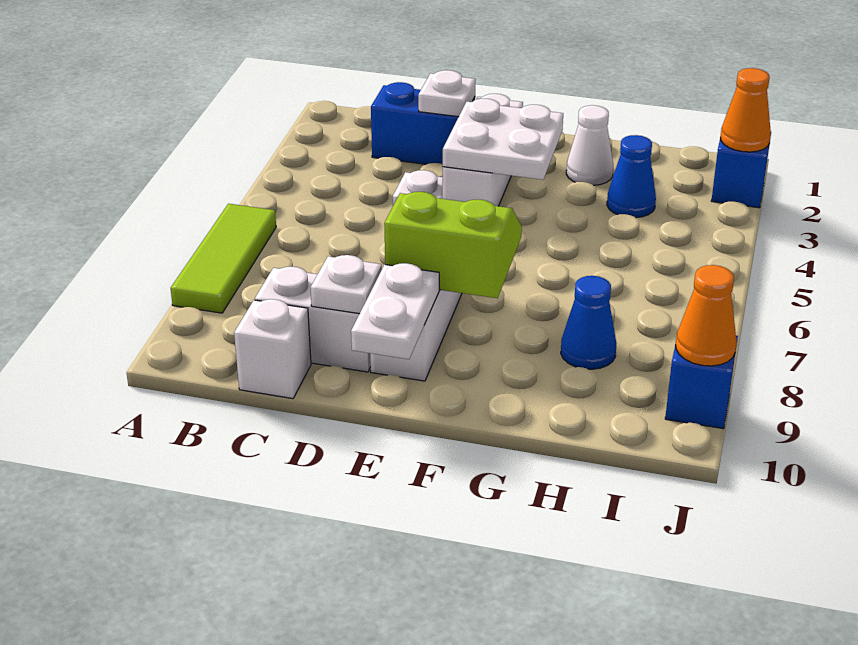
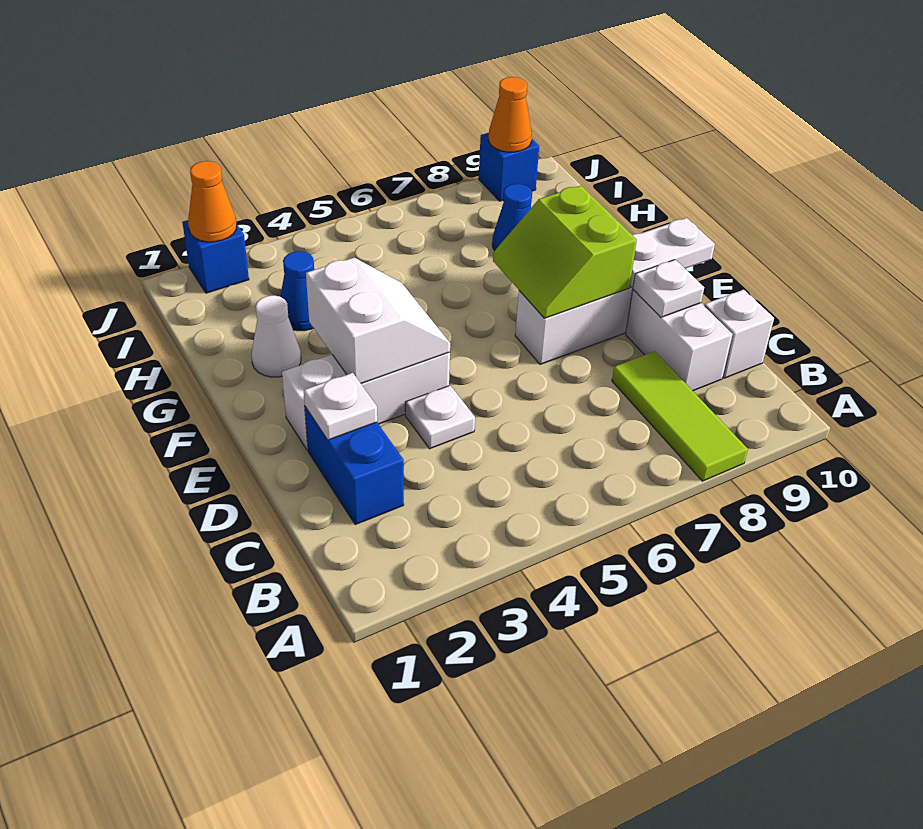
lime 1x3 tile [171,204,276,313] -> lime 1x3 tile turned to [612,351,748,481]
white 2x2 plate [443,99,563,180] -> white 2x2 slope [306,258,450,383]

